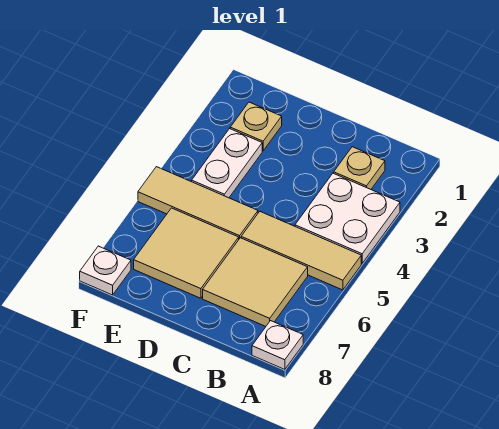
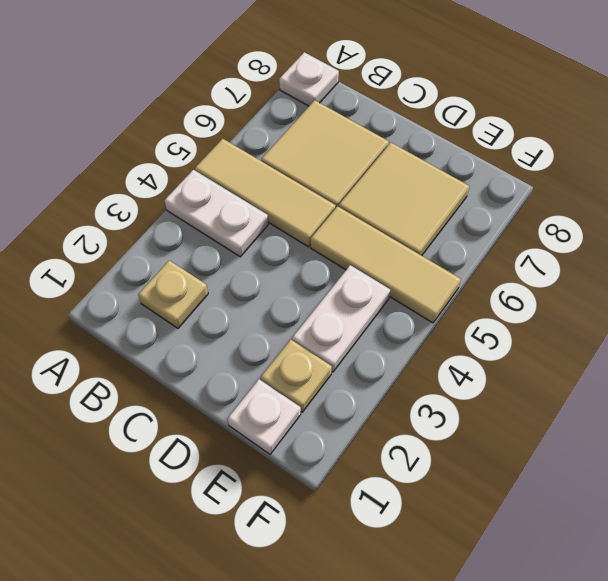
white 2x2 plate [295,173,400,263] -> white 1x2 plate [164,170,268,257]
white 1x1 plate [80,246,131,295] -> white 1x1 plate moved to [228,379,301,454]

